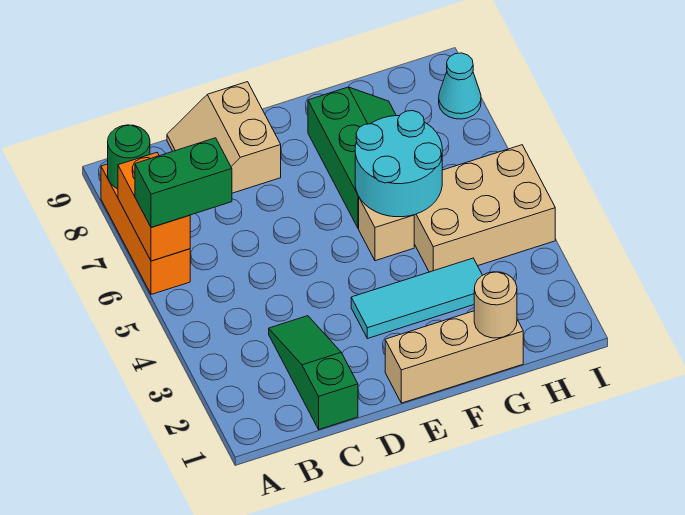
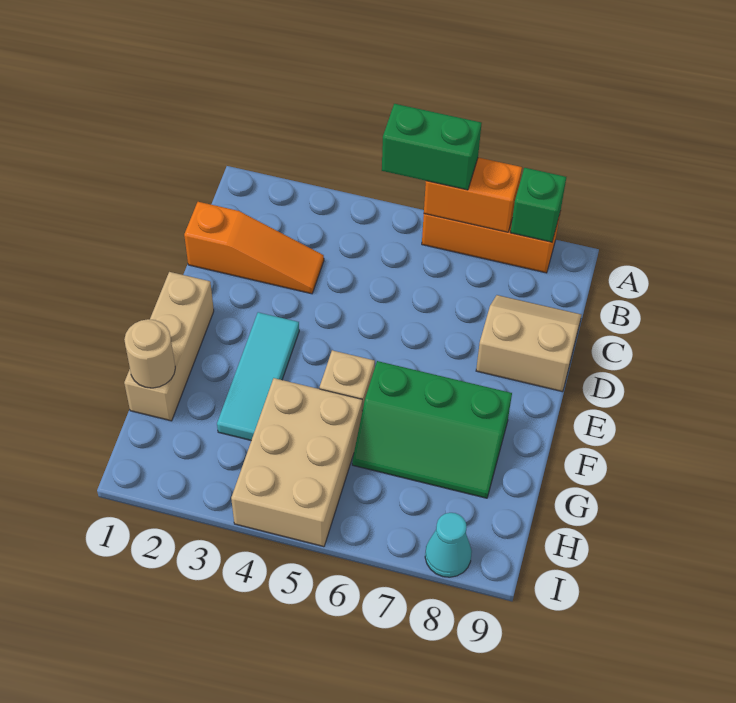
green 1x2 brick [135,138,232,228] -> green 1x2 brick turned to [382,104,482,190]
green 1x1 round brick [108,125,150,189] -> green 1x1 brick [511,168,566,242]
green 1x3 slope [269,316,358,429] -> orange 1x3 slope [184,202,324,294]
cyan 2x2 round brick [355,111,442,217] -> none

